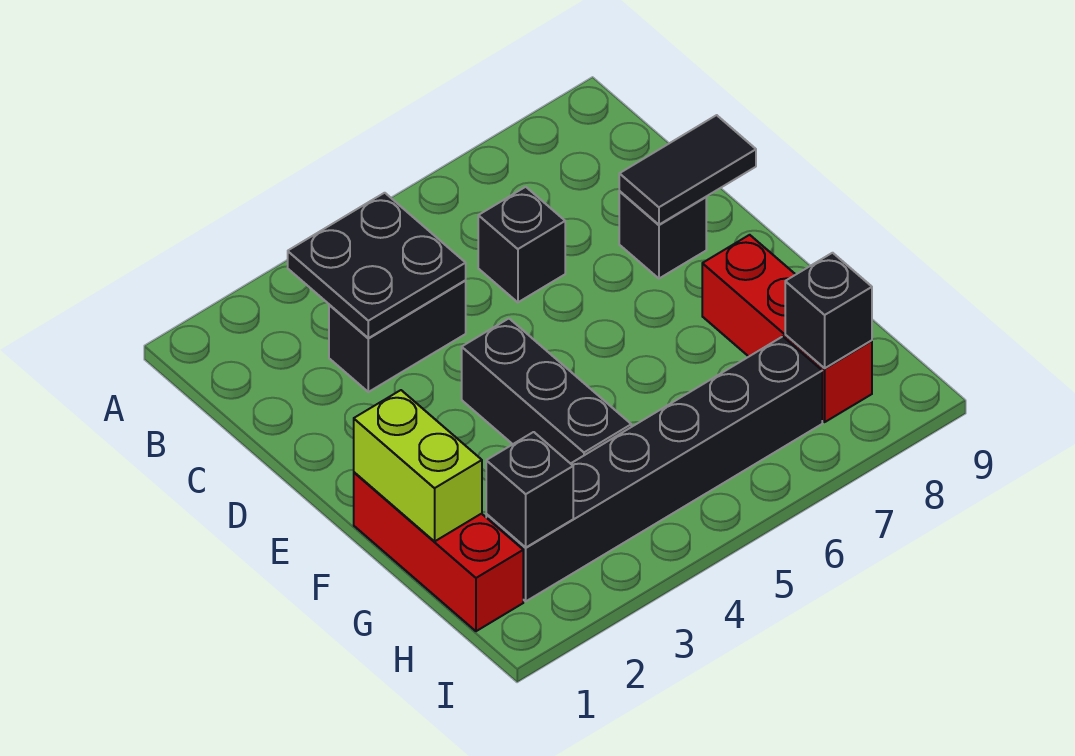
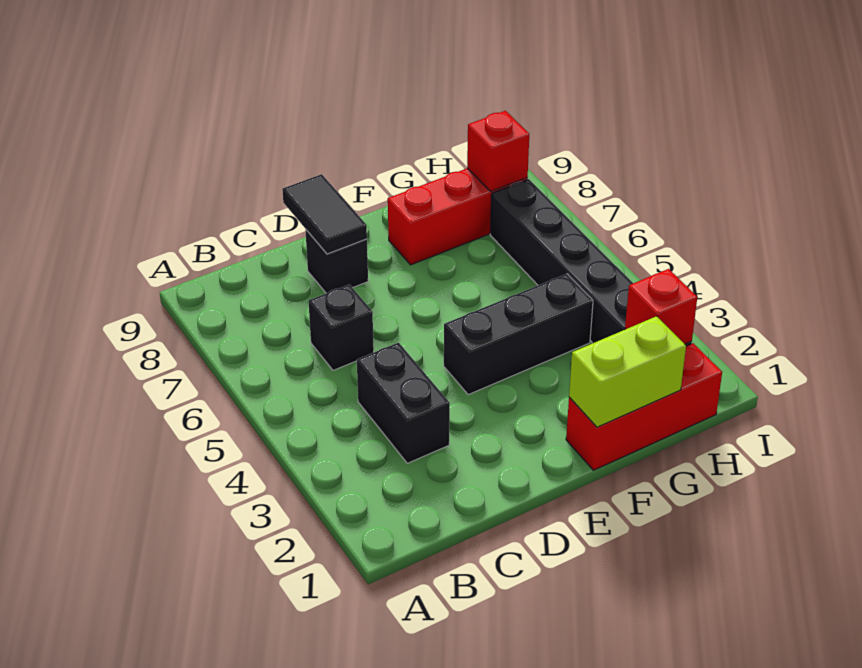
black 2x2 plate [288,193,466,338] -> none
black 1x1 brick [486,432,573,548] -> red 1x1 brick [625,269,697,344]
black 1x1 brick [785,253,872,368] -> red 1x1 brick [467,111,529,191]

